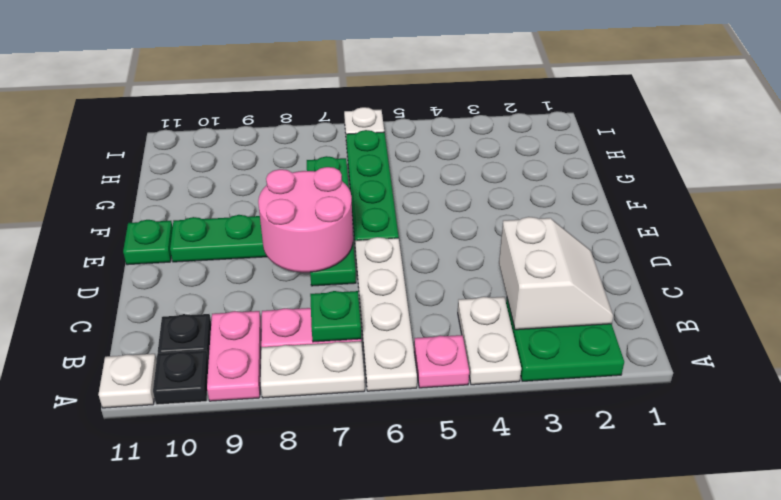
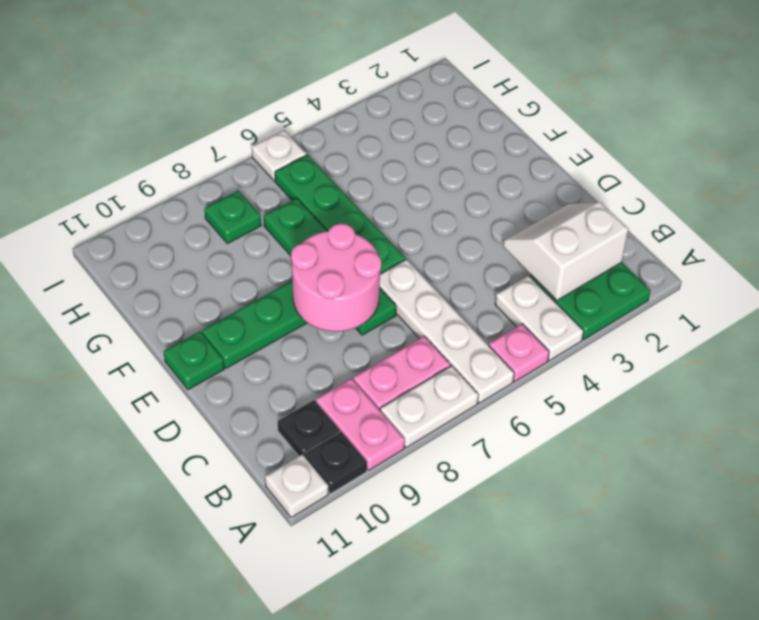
white 2x2 slope [499,217,613,330] -> white 2x2 slope turned to [503,202,629,300]
green 1x1 plate [310,291,361,342] -> green 1x1 plate moved to [204,191,261,244]

